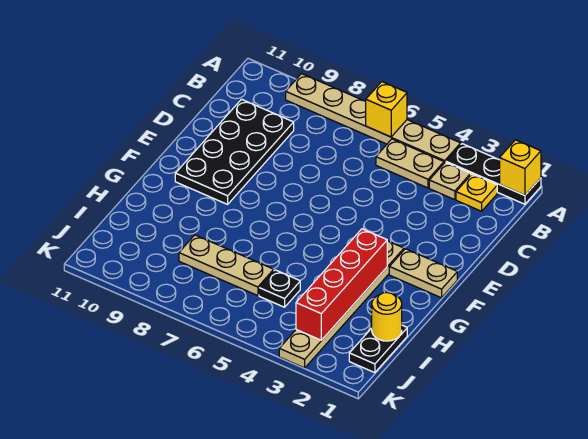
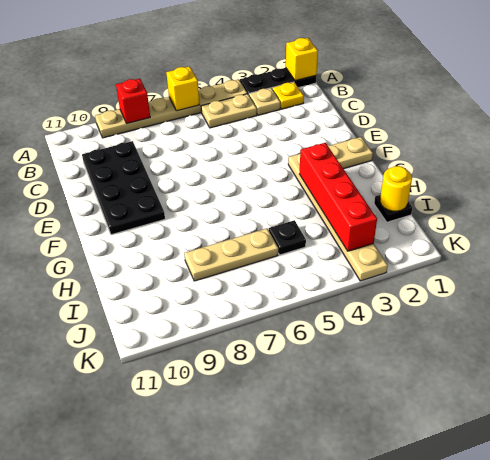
none -> red 1x1 brick [116,79,150,123]
black 1x2 plate [349,325,407,373] -> black 1x1 plate [374,195,413,222]

